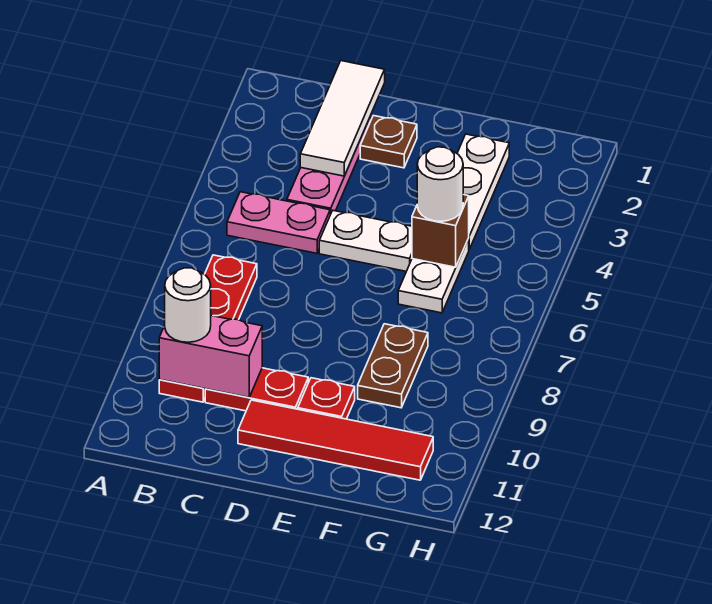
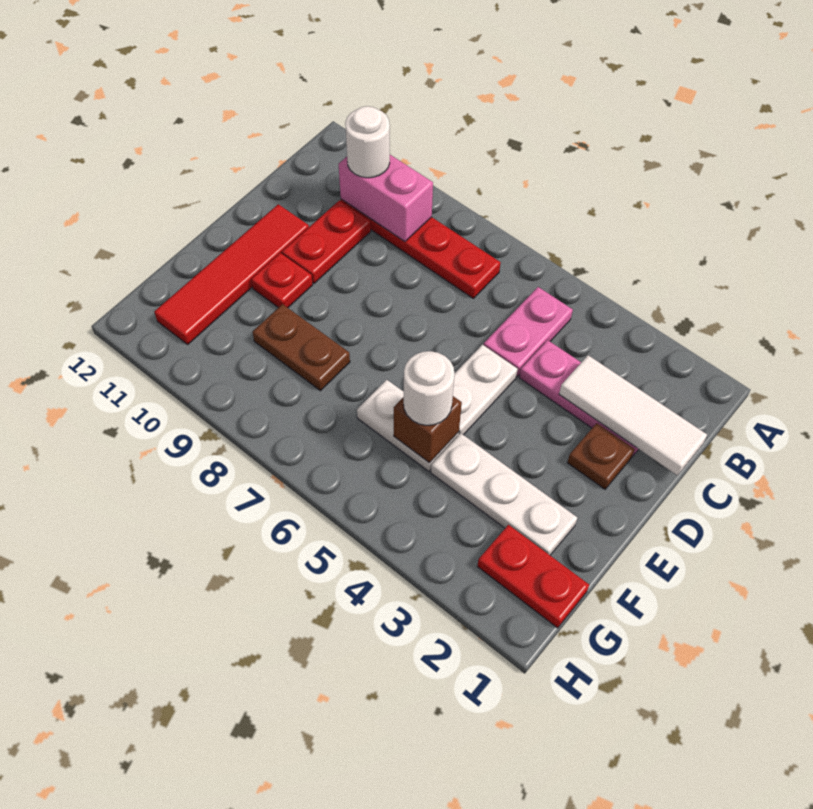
pink 1x2 brick [159,316,262,397] -> pink 1x2 brick turned to [339,155,433,242]
none -> red 1x2 plate [477,525,589,628]

